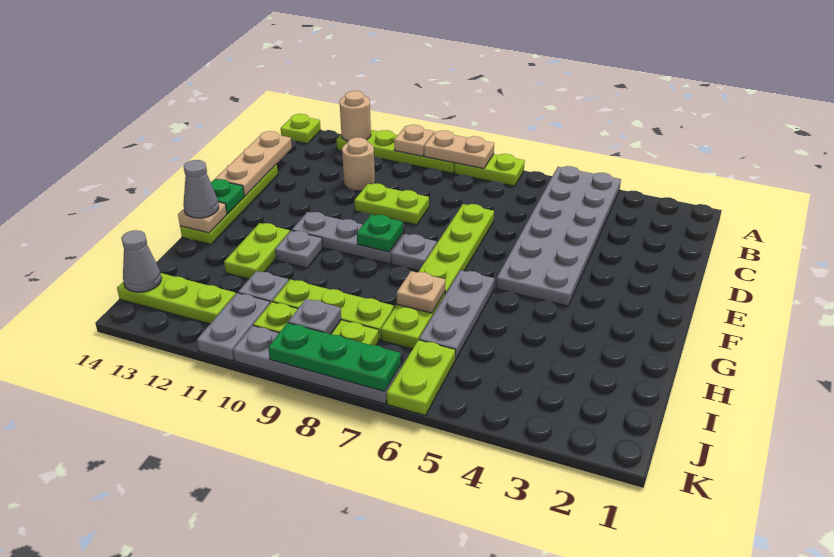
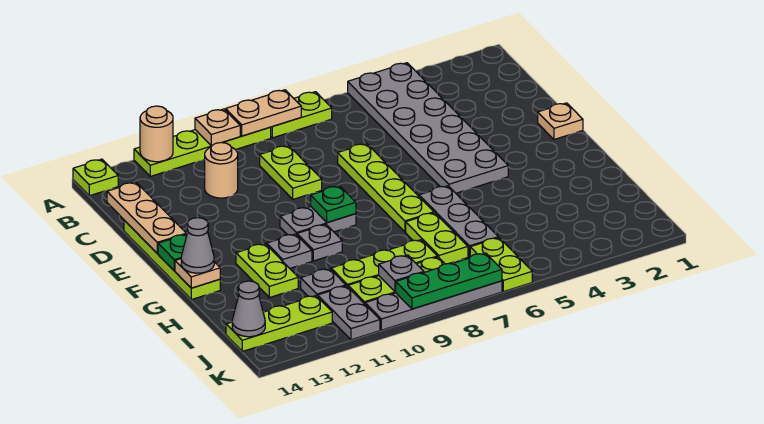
lime 1x2 plate [354,183,429,225] -> lime 1x2 plate turned to [260,146,322,199]
grey 1x1 plate [391,234,437,271] -> grey 1x1 plate moved to [297,224,342,261]
grey 1x3 plate [292,212,403,264] -> grey 1x2 plate [280,207,356,235]
tan 1x1 plate [397,271,445,313] -> tan 1x1 plate moved to [538,103,583,139]

